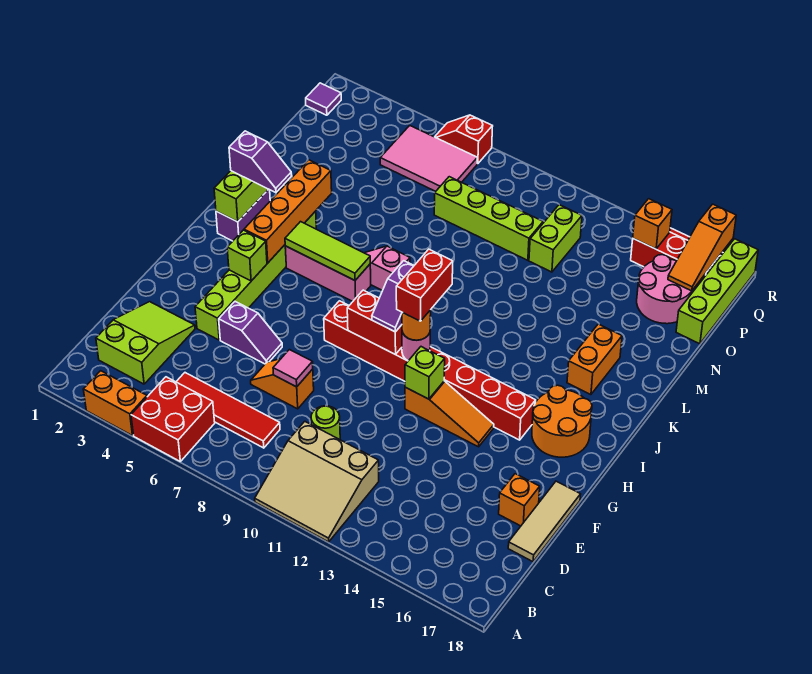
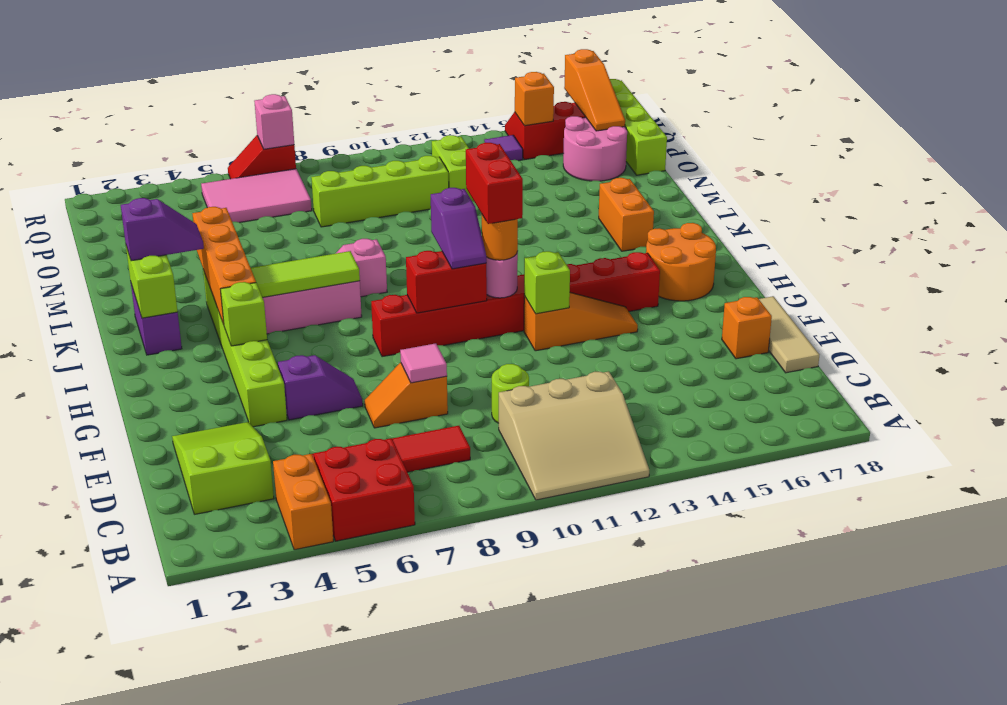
orange 1x2 brick [83,371,147,435] -> orange 1x2 brick turned to [273,454,333,550]
purple 1x1 tile [306,83,341,115] -> purple 1x1 tile moved to [484,135,523,161]
none -> pink 1x1 brick [254,94,294,149]

